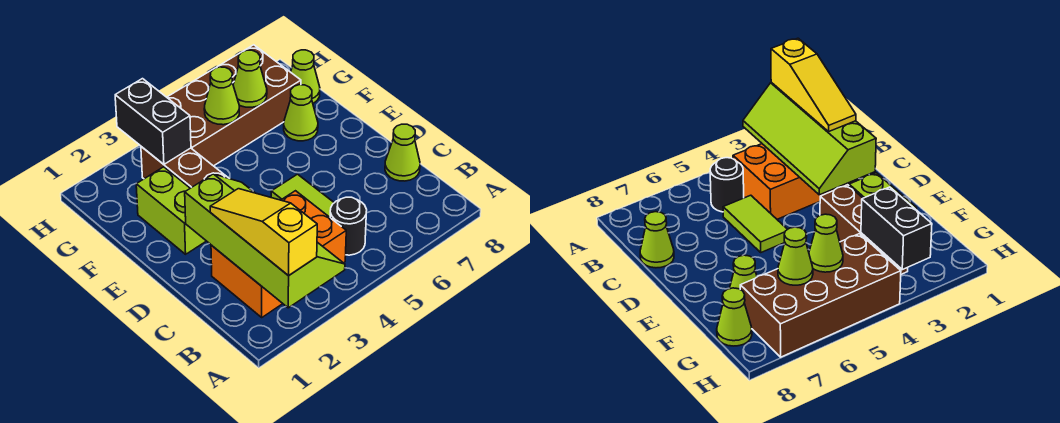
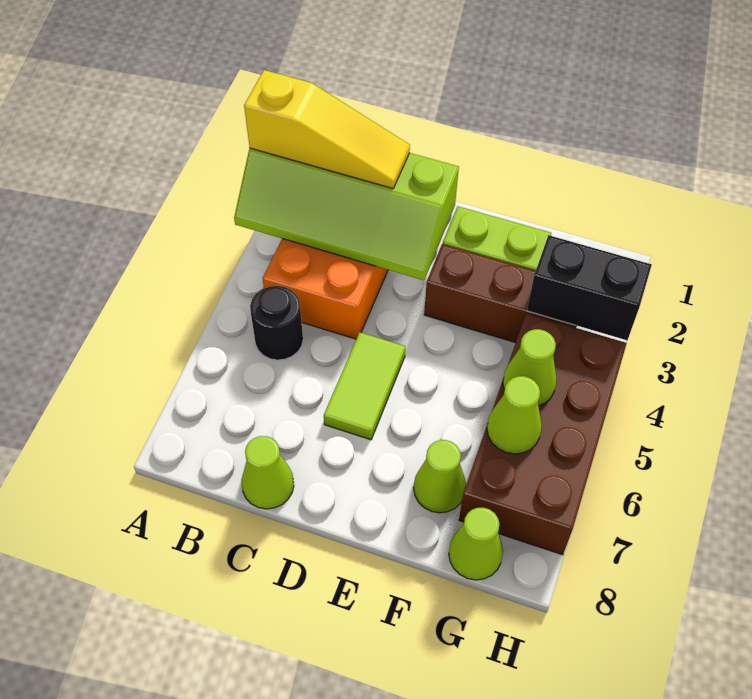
lime 1x2 tile [271,174,334,217] -> lime 1x2 tile turned to [324,332,405,440]

